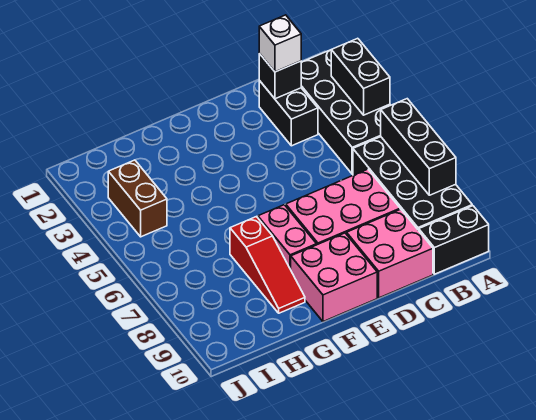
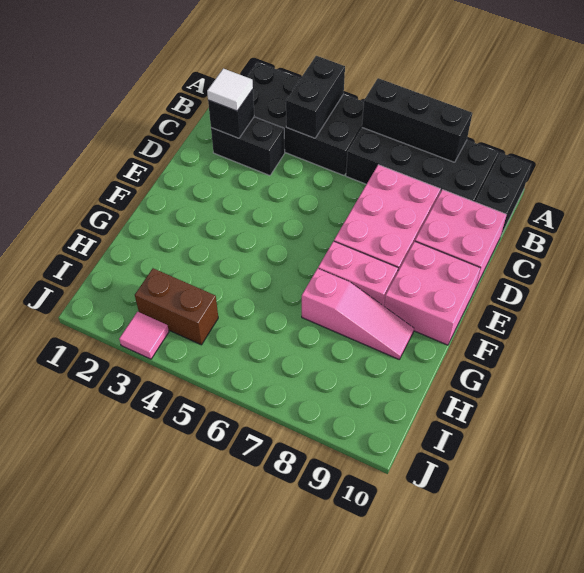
black 1x2 brick [331,38,390,115] -> black 1x2 brick turned to [286,56,345,138]
white 1x1 brick [259,15,301,72] -> white 1x1 tile [207,68,253,111]
red 1x3 slope [230,217,305,313] -> pink 1x3 slope [302,268,414,359]
none -> pink 1x1 tile [119,312,169,359]

